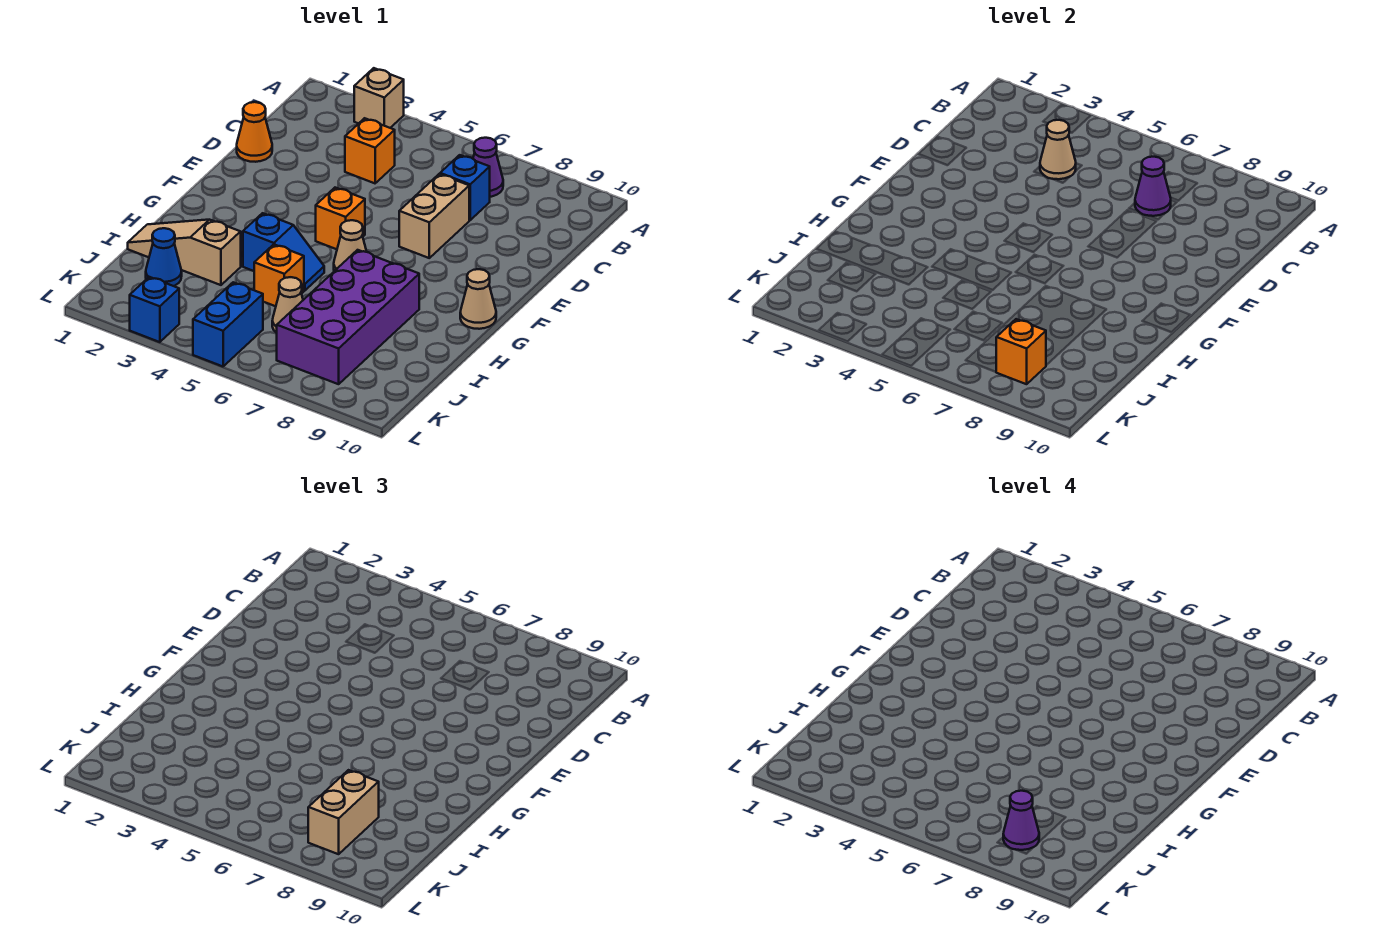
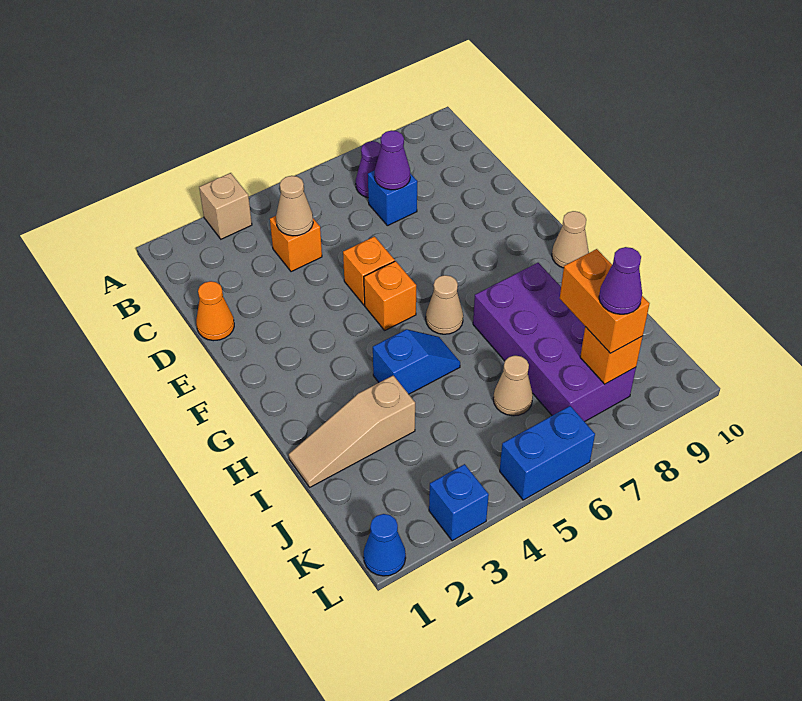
tan 1x2 brick [399,174,469,258] -> none
orange 1x1 brick [254,244,304,306] -> orange 1x1 brick moved to [343,236,395,305]
blue 1x1 cone [146,228,182,286] -> blue 1x1 cone moved to [364,514,406,576]
tan 1x2 brick [308,770,379,854] -> orange 1x2 brick [560,249,650,353]
blue 1x2 brick [193,282,263,366] -> blue 1x2 brick turned to [500,406,595,500]

